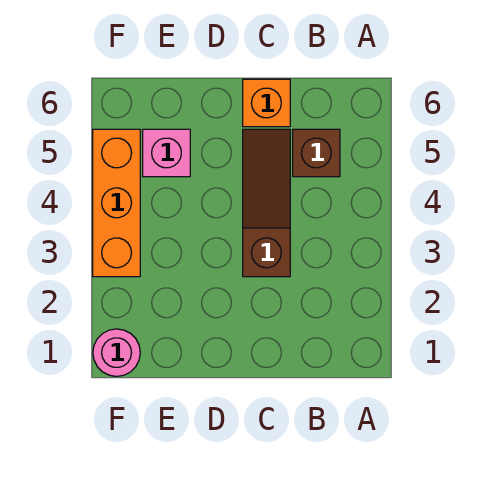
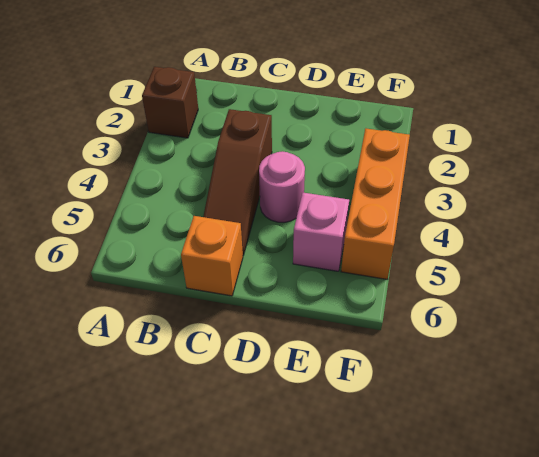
brown 1x1 brick [293,129,340,177] -> brown 1x1 brick moved to [142,67,198,138]
pink 1x1 round brick [93,329,140,376] -> pink 1x1 round brick moved to [259,151,305,222]

